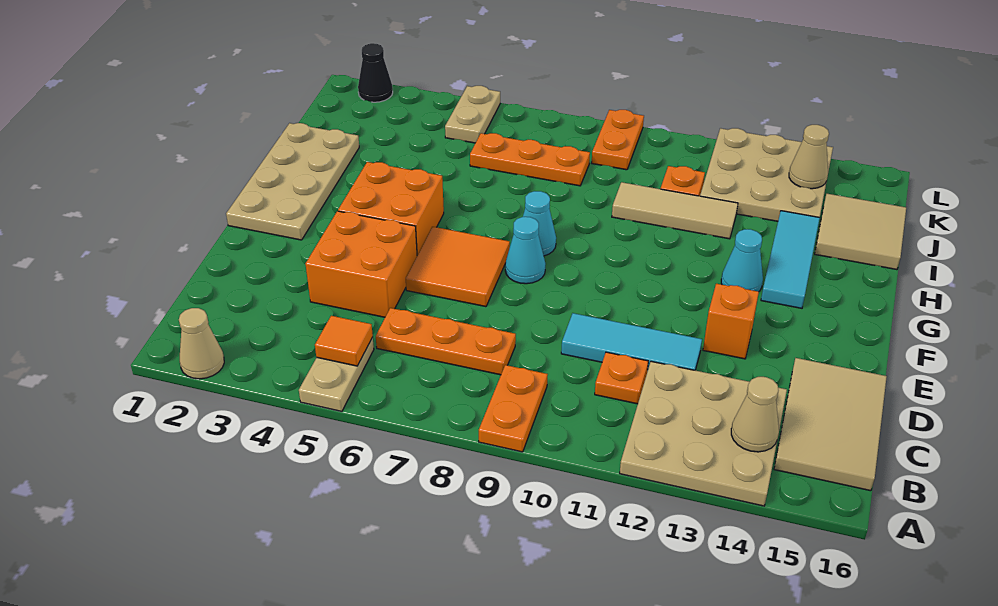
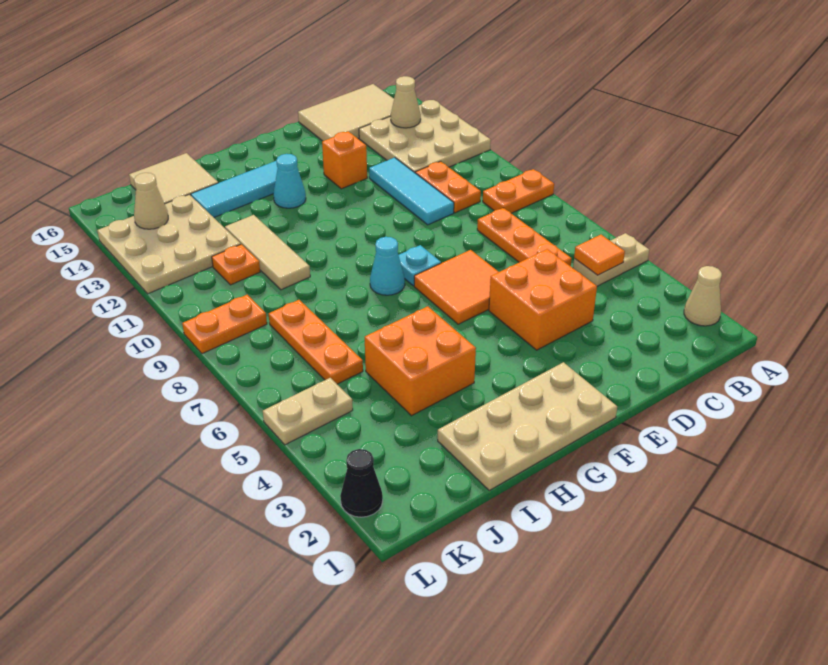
orange 1x1 plate [595,352,648,404] -> orange 1x2 plate [415,161,481,213]
orange 2x2 brick [338,162,444,255] -> orange 2x2 brick moved to [365,306,476,416]
cyan 1x1 cone [505,217,546,284] -> cyan 1x1 plate [399,245,441,286]

